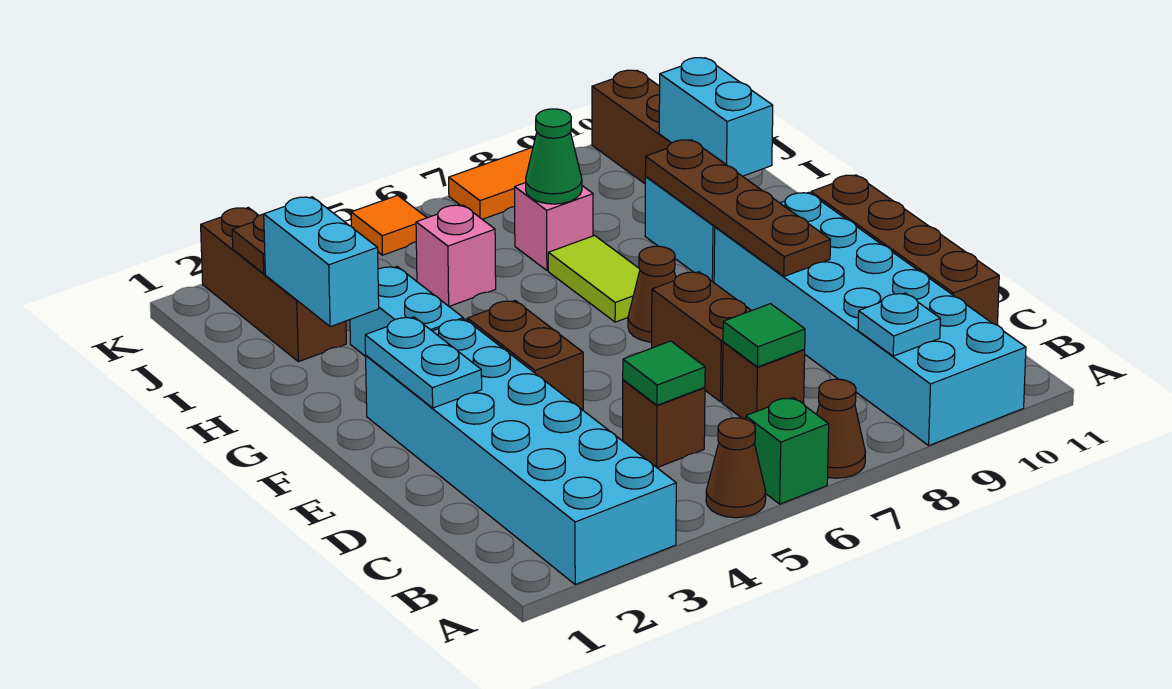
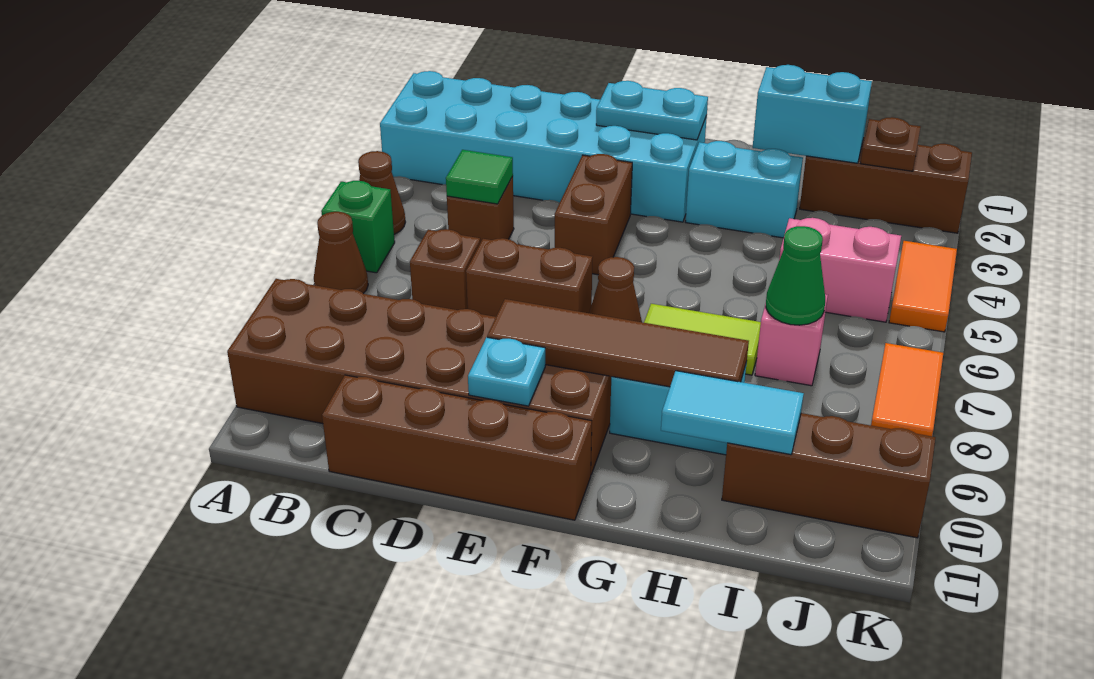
cyan 2x6 brick [714,193,1026,445] -> brown 2x6 brick [227,279,612,474]
cyan 1x1 plate [858,293,940,356] -> cyan 1x1 plate moved to [468,337,545,406]
green 1x1 tile [723,304,805,367] -> none
brown 1x2 brick [467,301,583,410] -> brown 1x2 brick turned to [555,154,632,275]
brown 1x4 plate [645,140,830,276] -> brown 1x4 tile [487,299,749,387]
cyan 1x2 brick [659,58,773,176] -> cyan 1x2 tile [661,371,804,455]
pink 1x1 brick [416,205,496,306] -> pink 1x2 brick [779,218,901,322]
orange 1x1 tile [351,195,427,255] -> orange 1x2 tile [889,241,957,332]

